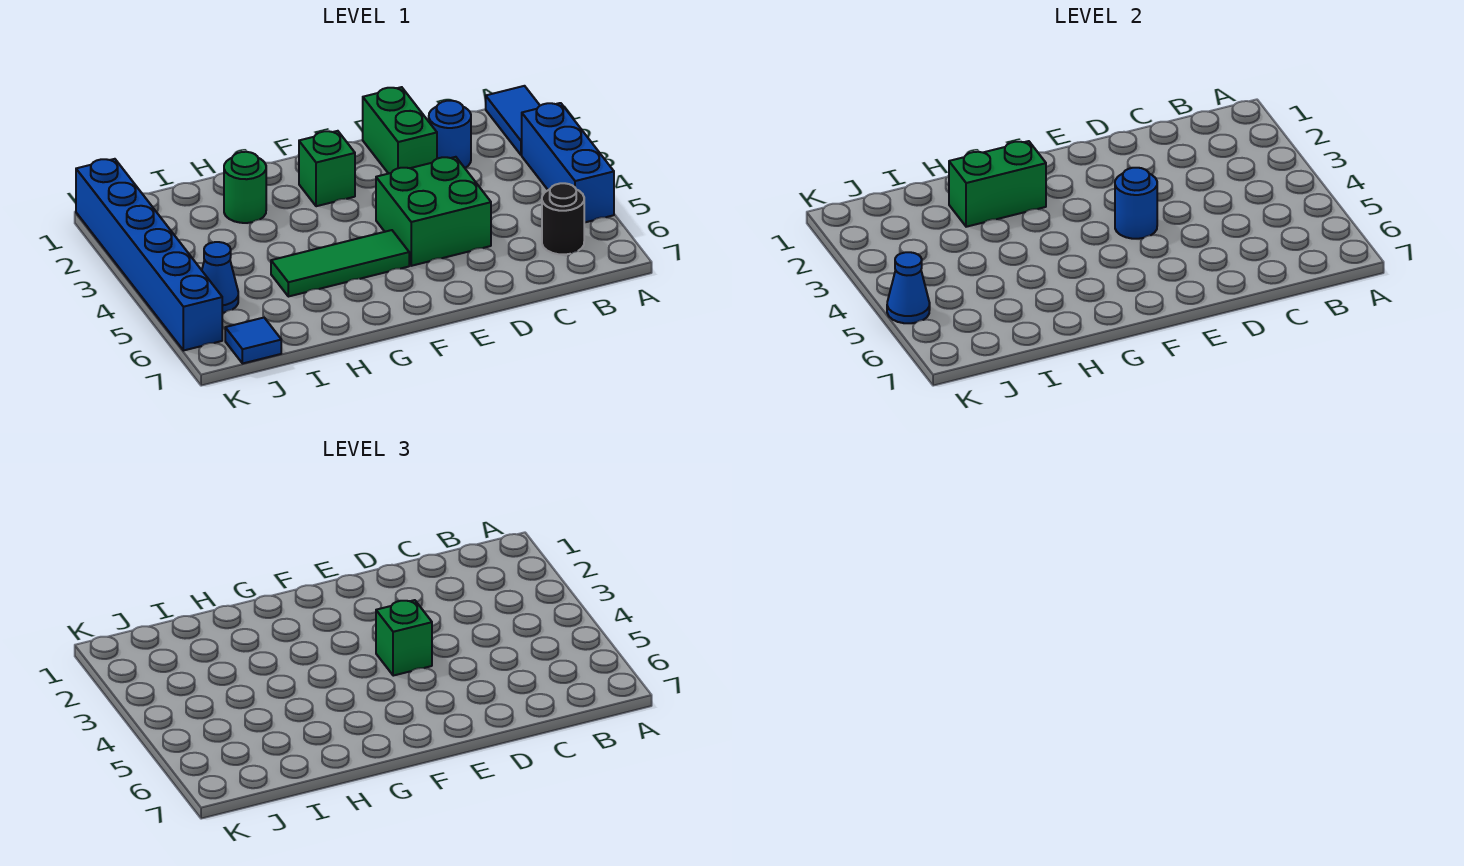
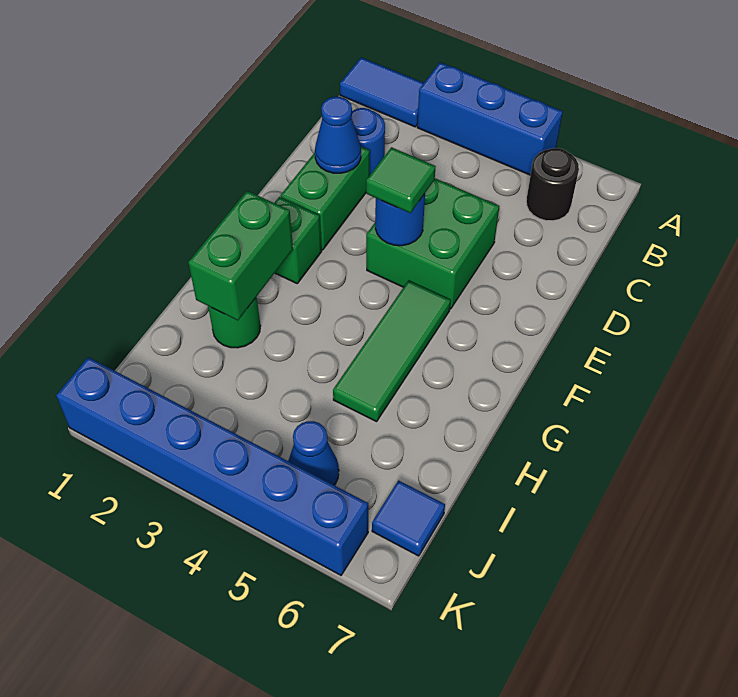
green 1x2 brick [363,87,437,174] -> green 1x2 brick turned to [280,147,370,250]
green 1x1 brick [376,600,432,676] -> green 1x1 tile [366,147,436,213]
blue 1x1 cone [887,252,930,323] -> blue 1x1 cone moved to [315,97,361,173]

